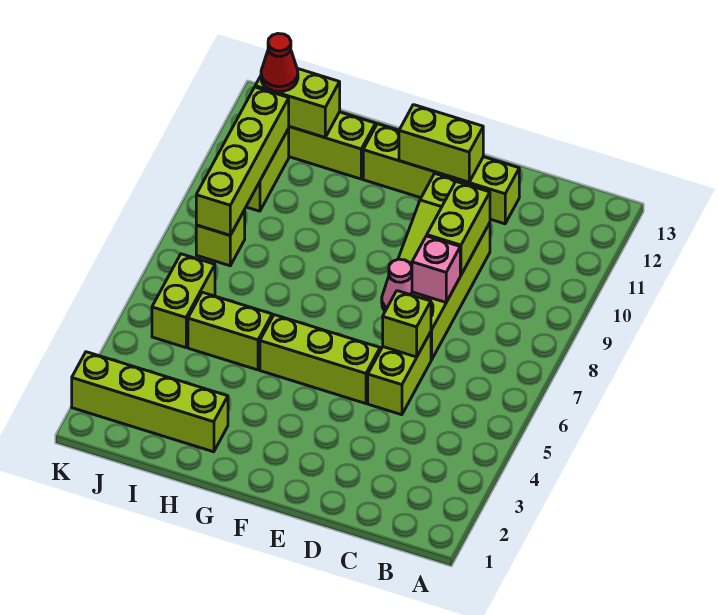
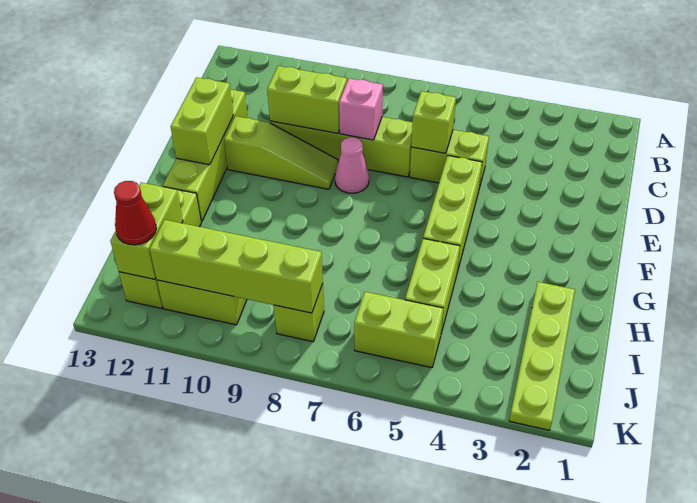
lime 1x4 brick [72,352,228,452] -> lime 1x4 plate [509,282,575,430]

